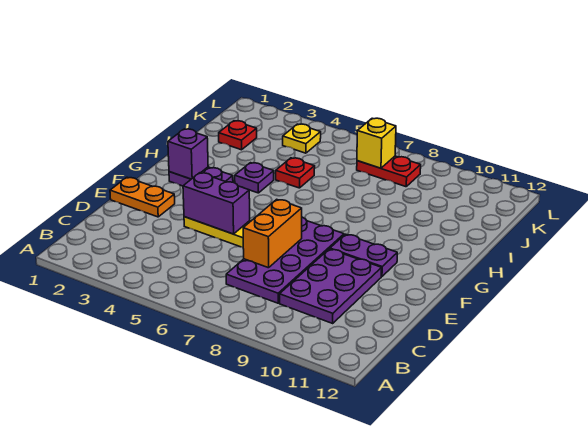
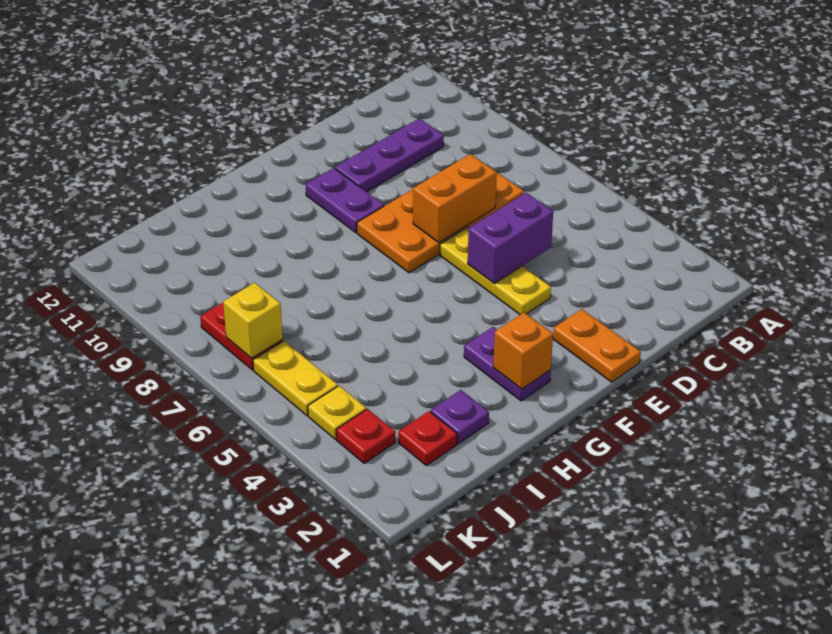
purple 2x4 plate [226,217,344,303] -> orange 2x4 plate [357,173,524,273]
purple 2x3 plate [280,249,382,323] -> purple 1x3 plate [335,118,444,192]
purple 1x2 brick [183,173,250,234] -> purple 1x2 brick turned to [468,193,553,283]
purple 1x1 brick [168,129,208,179] -> orange 1x1 brick [493,312,553,389]
purple 1x1 plate [235,163,274,193] -> purple 1x1 plate moved to [431,390,489,444]
red 1x1 plate [276,158,315,188] -> red 1x1 plate moved to [336,409,395,463]
none -> yellow 1x2 plate [253,341,338,416]

